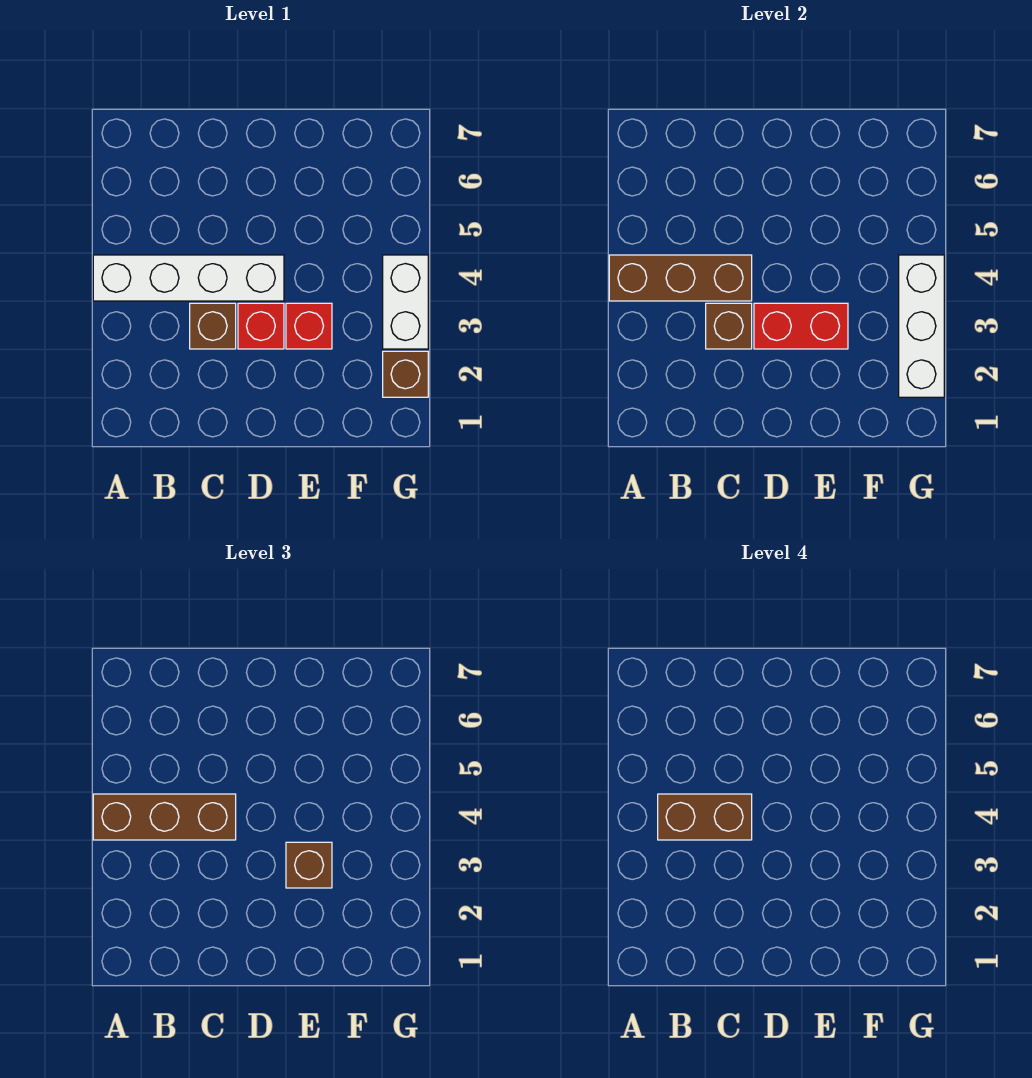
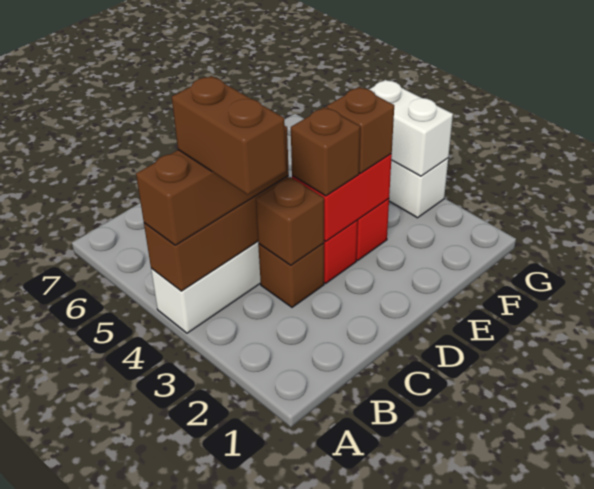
brown 1x2 brick [658,794,752,840] -> brown 1x2 brick turned to [172,76,286,195]
brown 1x1 brick [383,351,428,397] -> brown 1x1 brick moved to [291,107,360,196]
white 1x3 brick [899,255,944,397] -> white 1x2 brick [369,80,453,176]

